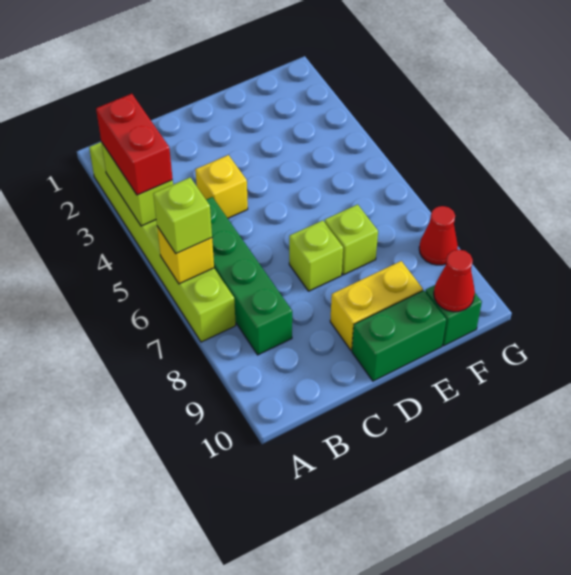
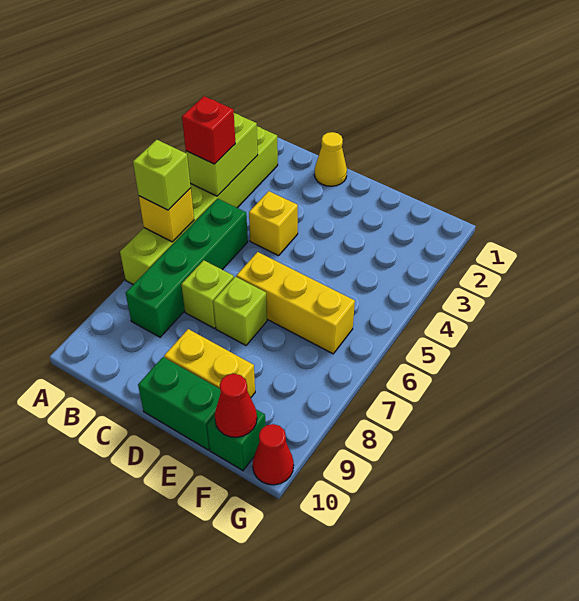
red 1x2 brick [96,94,173,195] -> red 1x1 brick [182,96,235,164]
none -> yellow 1x1 cone [314,132,347,186]
none -> yellow 1x3 brick [236,252,355,354]
lime 1x1 brick [325,204,378,275] -> lime 1x1 brick moved to [181,260,234,328]
red 1x1 cone [419,206,458,265] -> red 1x1 cone moved to [253,424,294,485]

